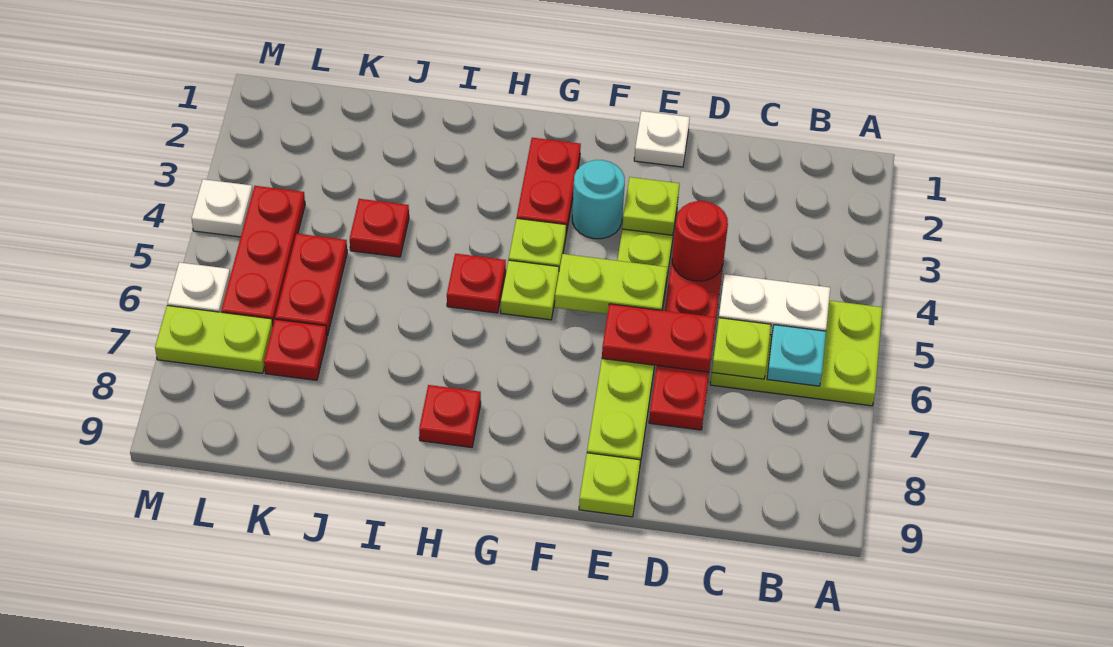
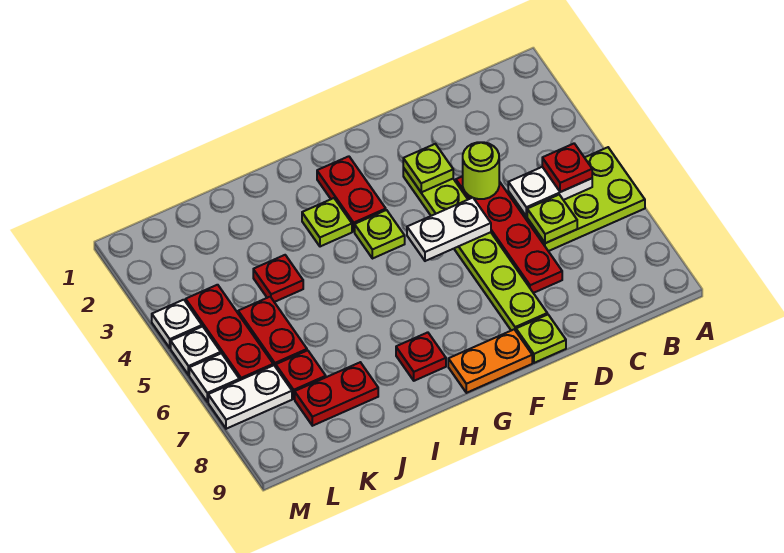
cyan 1x1 plate [767,325,826,386] -> none
red 1x1 round brick [672,201,728,281] -> lime 1x1 round brick [463,142,499,199]
red 1x2 plate [602,304,716,372] -> red 1x2 plate moved to [295,362,378,426]
white 1x1 plate [634,111,690,167] -> white 1x1 plate moved to [171,326,221,375]
lime 1x2 plate [555,254,667,314] -> white 1x2 plate [407,198,491,261]
cyan 1x1 round brick [572,160,625,239] -> none
none -> orange 1x2 plate [448,329,532,393]
lime 1x1 plate [500,260,559,320] -> lime 1x1 plate moved to [302,198,352,247]
red 1x1 plate [447,254,506,313] -> red 1x1 plate moved to [542,144,592,192]
lime 1x2 plate [155,305,273,373] -> white 1x2 plate [208,365,292,429]

